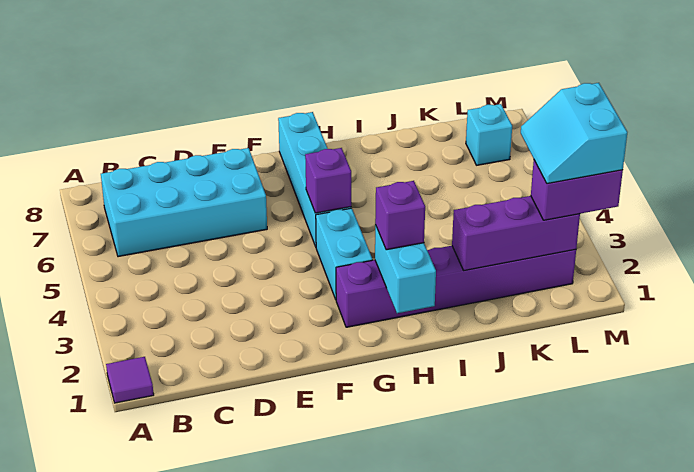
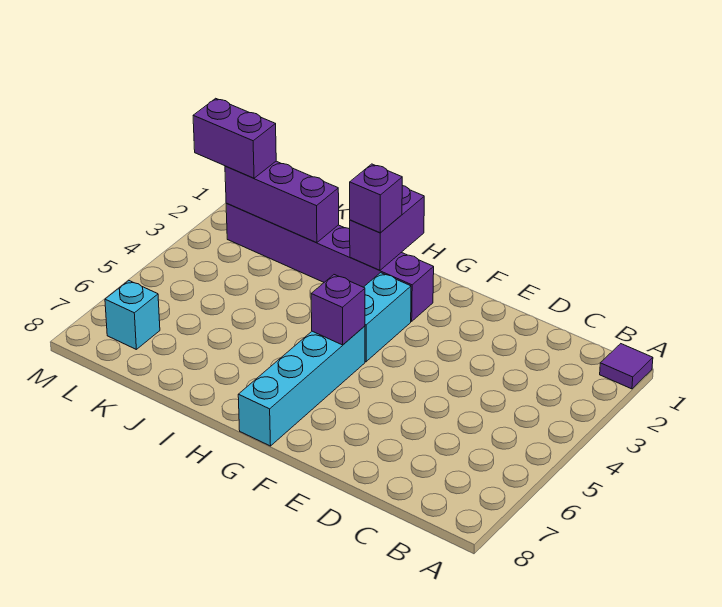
cyan 2x4 brick [101,148,267,257] -> none
cyan 1x2 brick [375,225,436,313] -> purple 1x2 brick [350,186,424,270]
cyan 2x2 slope [521,83,627,184] -> none

